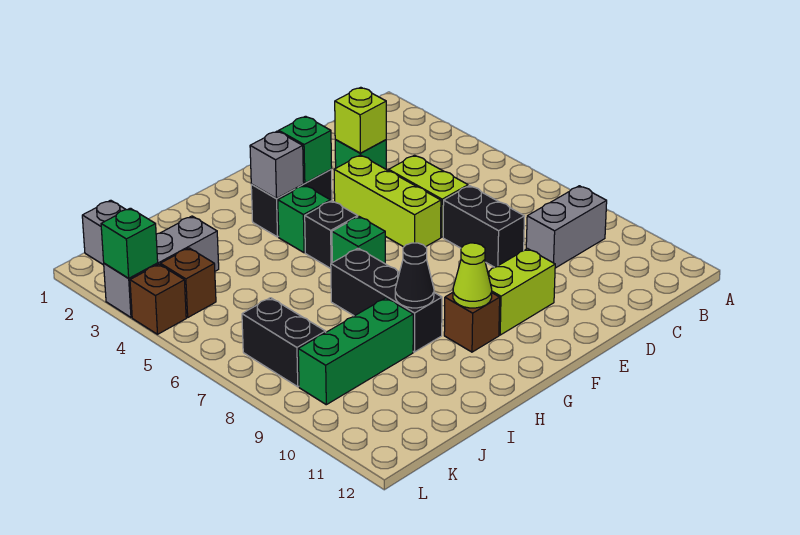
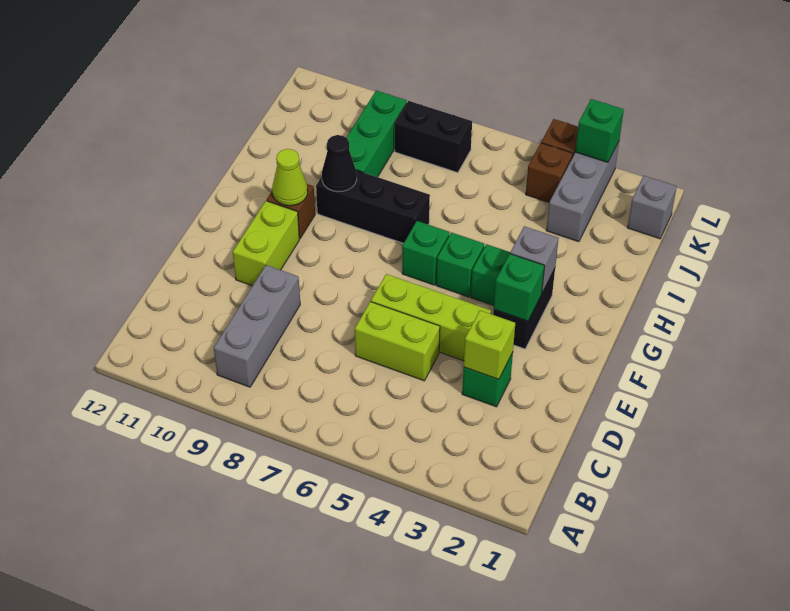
grey 1x2 brick [526,186,607,268] -> grey 1x3 brick [214,265,300,387]
black 1x2 brick [443,186,525,267] -> none
black 1x1 brick [305,201,358,268] -> green 1x1 brick [436,232,484,297]

